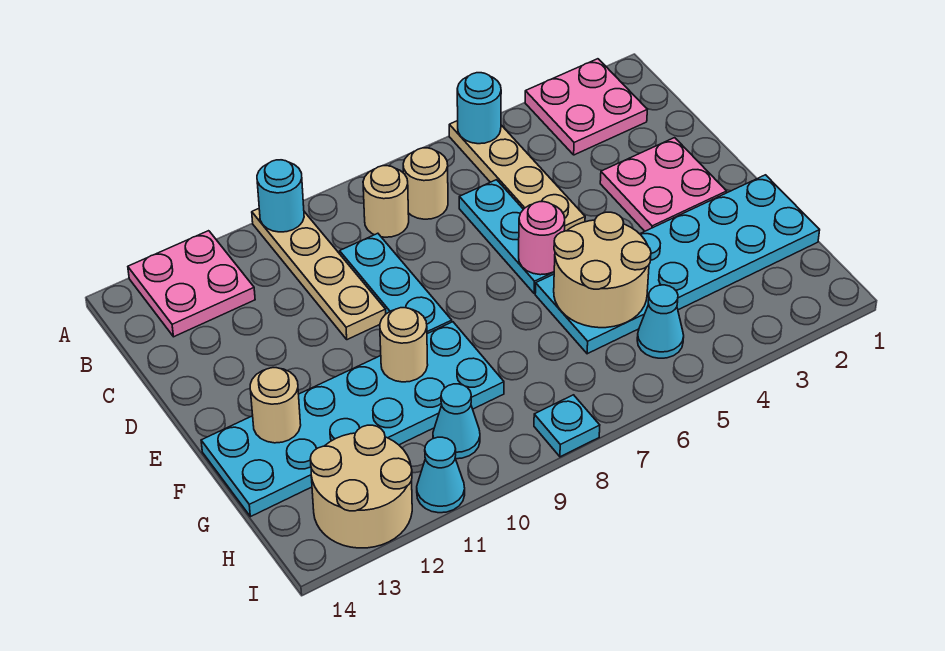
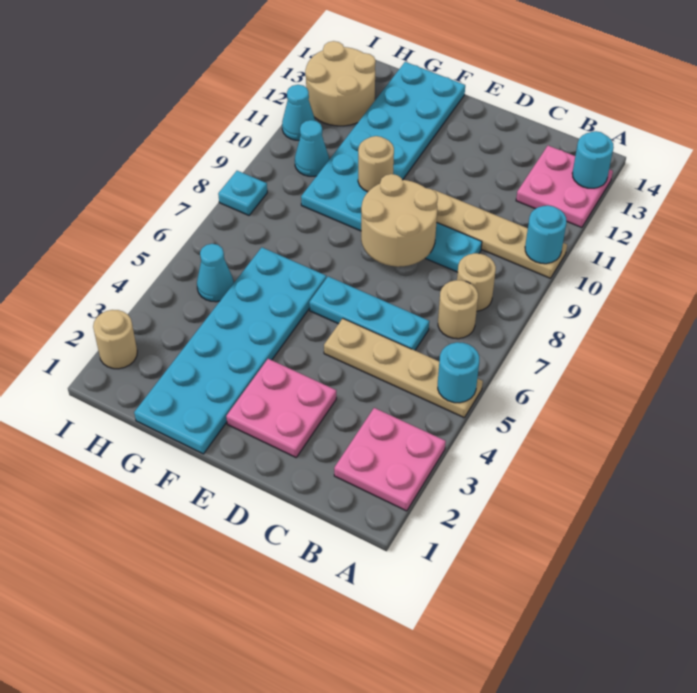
none -> cyan 1x1 round brick [572,131,614,188]
pink 1x1 round brick [519,202,565,275] -> none
tan 2x2 round brick [554,212,651,328] -> tan 2x2 round brick moved to [361,174,438,267]
tan 1x1 round brick [250,368,301,443] -> tan 1x1 round brick moved to [93,310,137,369]

